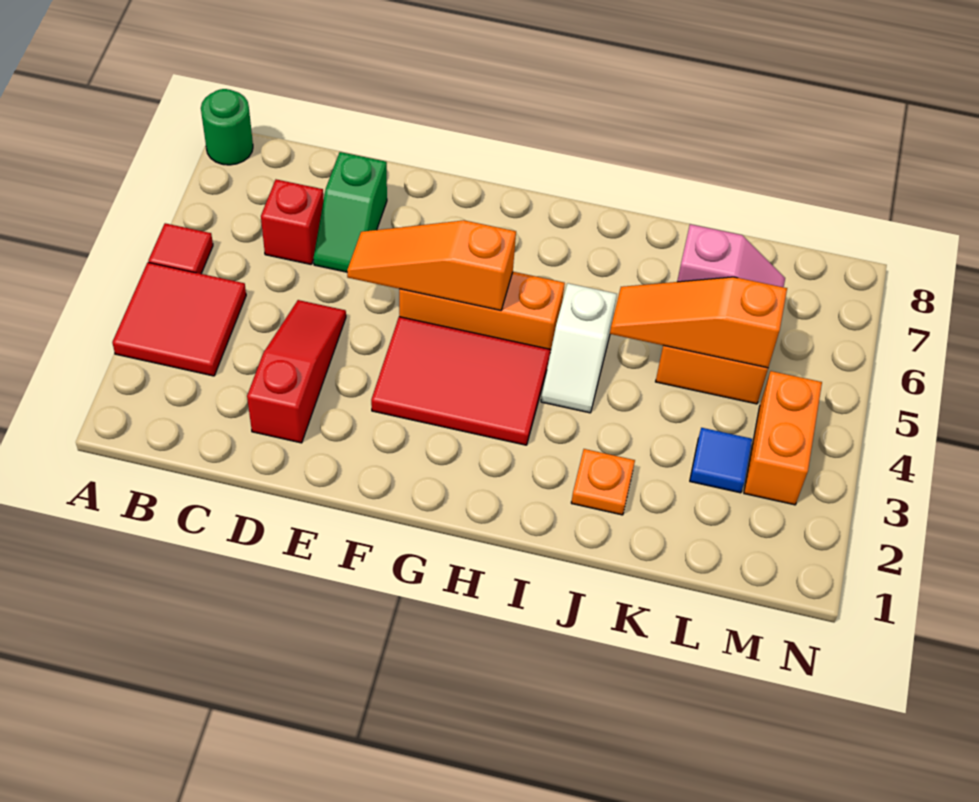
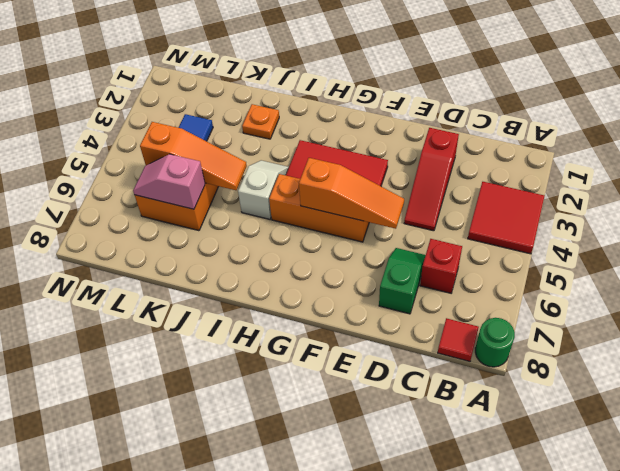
red 1x1 tile [148,223,213,274] -> red 1x1 tile moved to [438,318,479,361]
orange 1x2 brick [744,371,822,505] -> none

